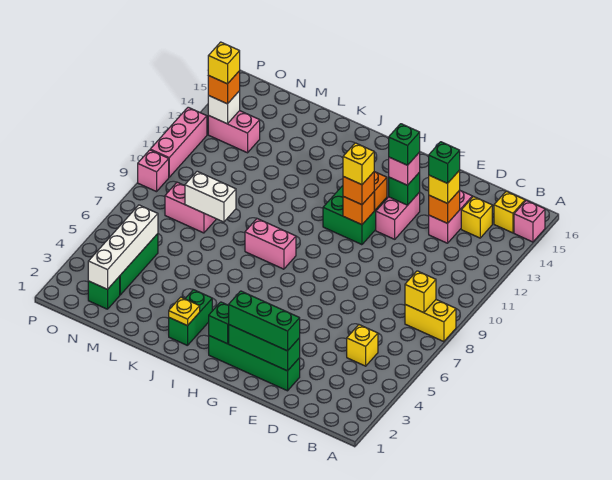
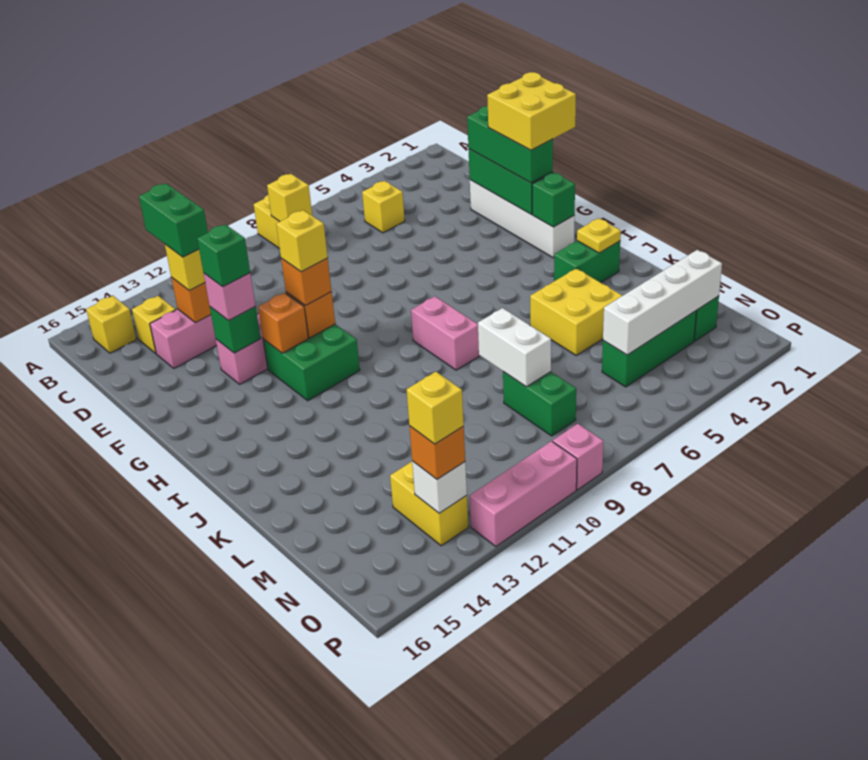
pink 1x1 brick [514,200,545,242] -> none
green 1x1 brick [429,142,460,183] -> green 1x2 brick [139,183,208,257]
green 1x4 brick [209,336,300,391] -> white 1x4 brick [470,180,575,258]
none -> yellow 2x2 brick [487,72,576,150]
none -> yellow 2x2 brick [530,268,623,355]
pink 1x2 brick [165,182,216,233] -> green 1x2 brick [503,372,576,436]
pink 1x2 brick [208,111,260,153] -> yellow 1x2 brick [390,462,468,546]

